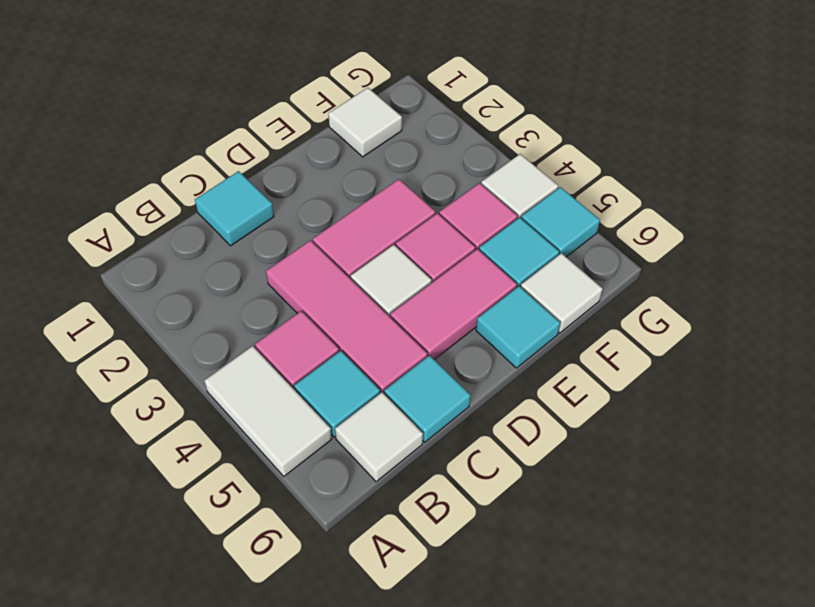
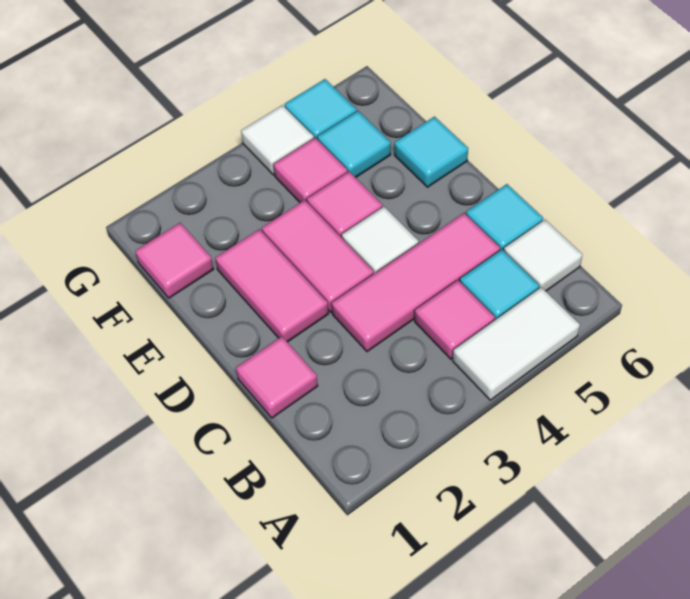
cyan 1x1 tile [195,171,274,246] -> pink 1x1 tile [236,337,318,418]
pink 1x2 tile [390,249,517,360] -> pink 1x2 tile moved to [215,229,328,342]
white 1x1 tile [328,88,402,157] -> pink 1x1 tile [135,223,214,298]
white 1x1 tile [521,253,603,333] -> none

